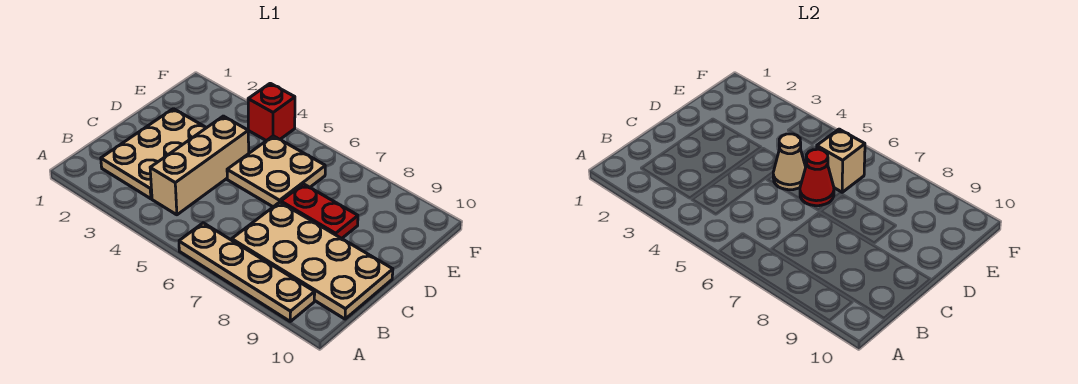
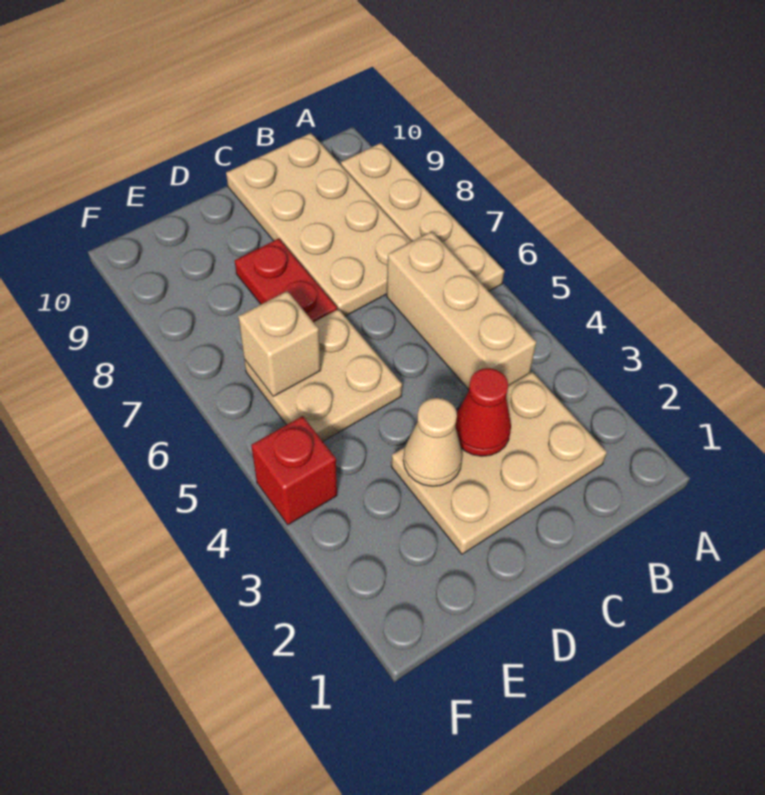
tan 1x3 brick [150,116,249,215] -> tan 1x3 brick turned to [387,231,536,390]
tan 1x1 cone [773,134,806,190] -> tan 1x1 cone moved to [403,398,463,486]
red 1x1 cone [800,149,834,206] -> red 1x1 cone moved to [455,368,511,456]

